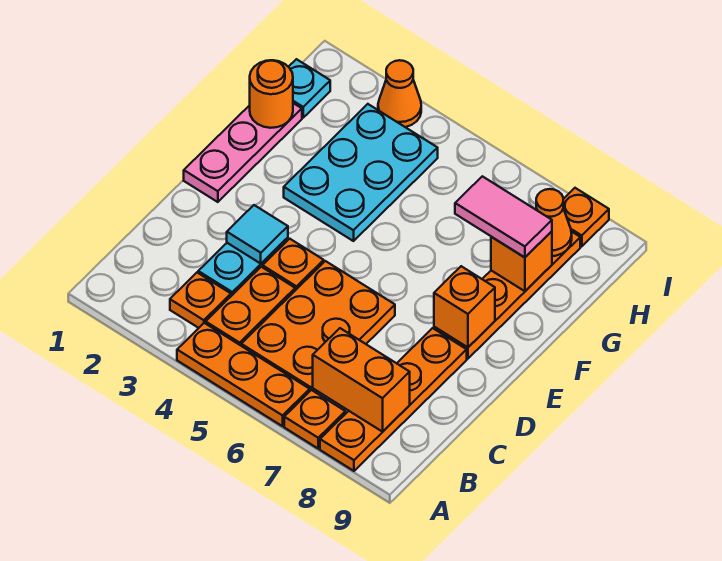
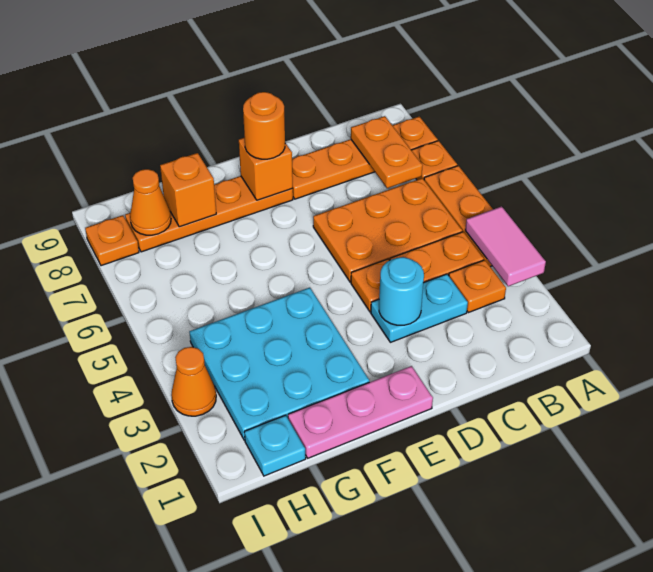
orange 1x2 brick [313,328,410,432] -> orange 1x2 plate [351,116,423,188]
cyan 1x1 tile [227,205,288,263] -> cyan 1x1 round brick [379,257,424,325]
cyan 2x3 plate [284,104,438,241] -> cyan 3x3 plate [189,288,369,440]
orange 1x1 round brick [250,60,293,128] -> orange 1x1 round brick moved to [243,92,285,159]
pink 1x2 tile [455,176,552,257] -> pink 1x2 tile moved to [465,206,546,286]

